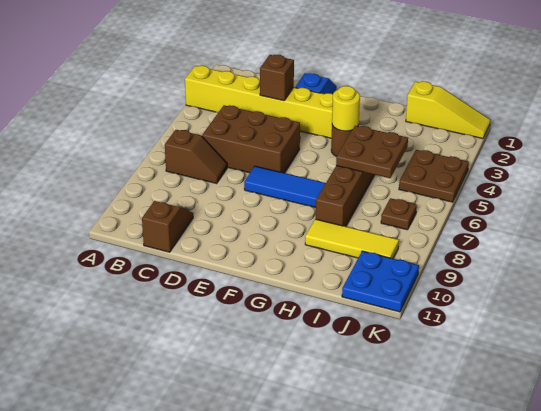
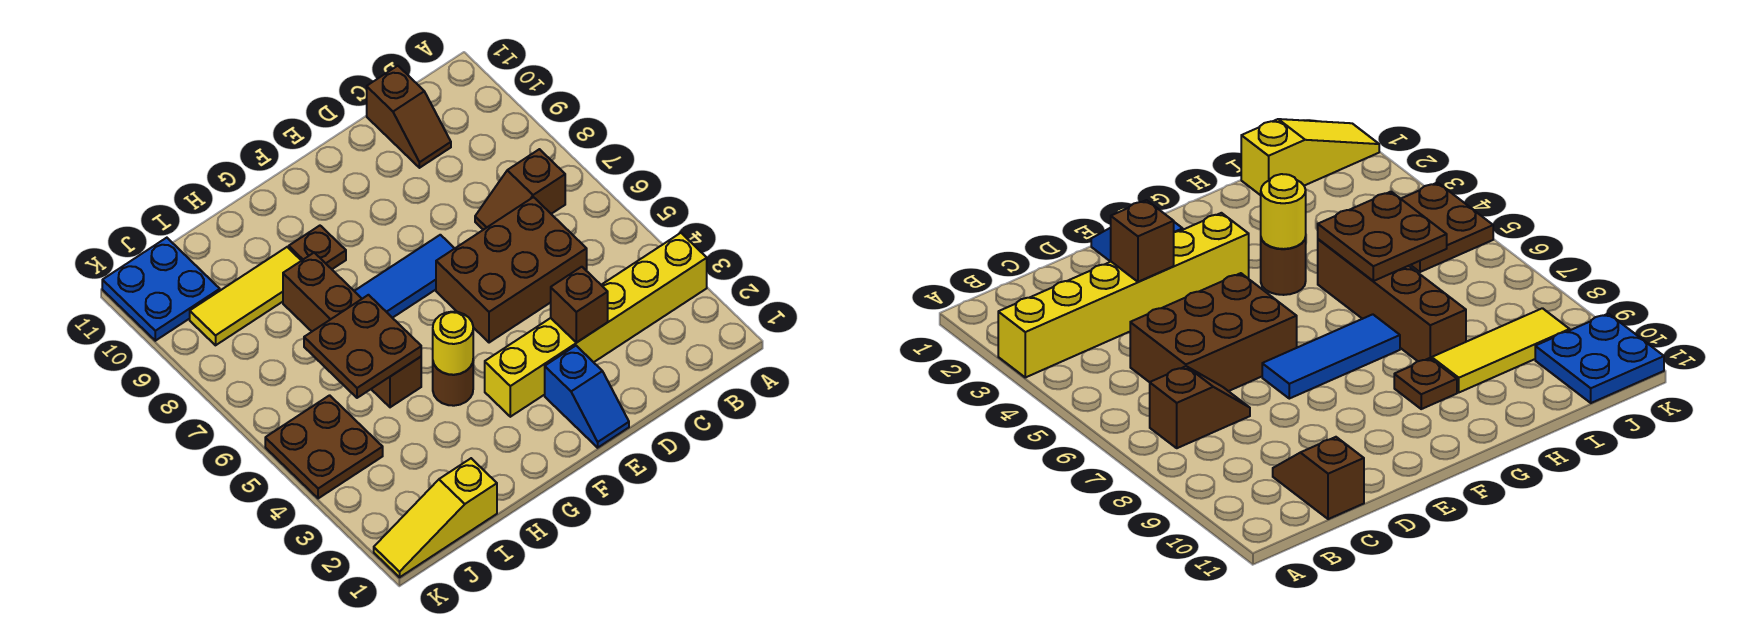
brown 1x1 plate [381,198,417,230] -> brown 1x1 plate moved to [289,226,346,269]

